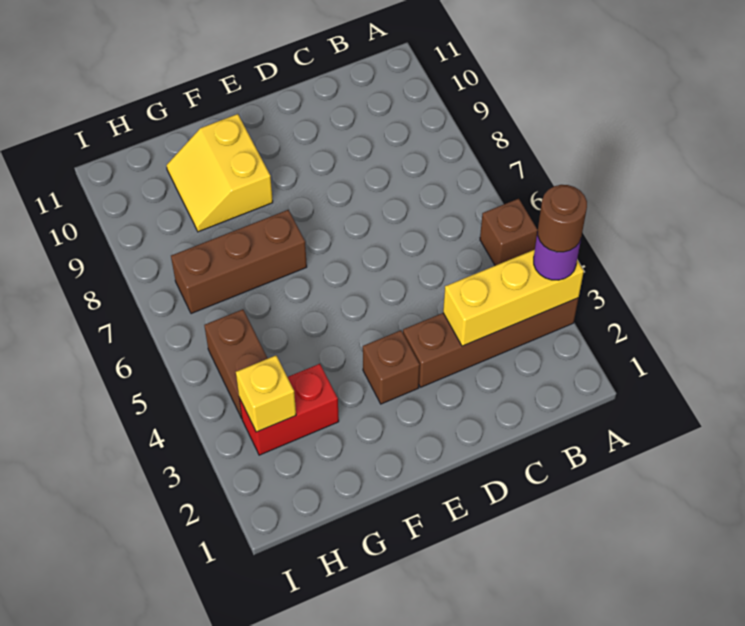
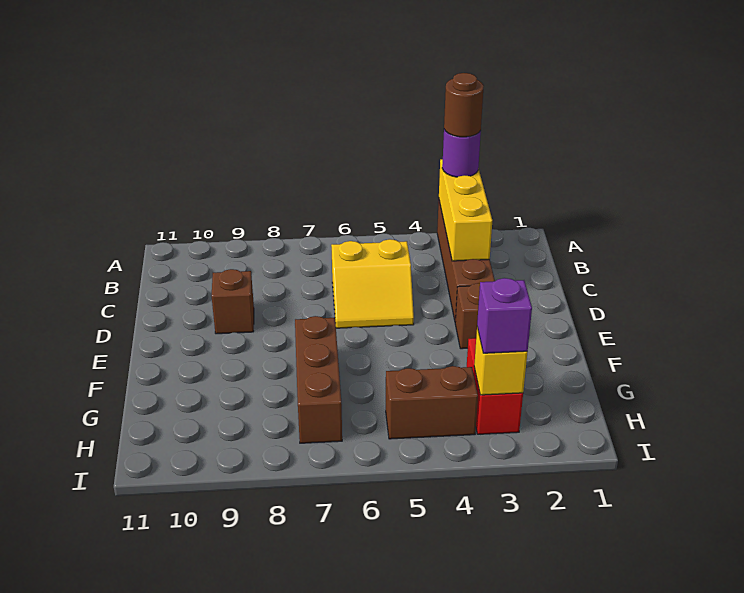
brown 1x1 brick [480,199,538,266] -> brown 1x1 brick moved to [212,269,254,334]
yellow 2x2 slope [166,114,273,232] -> yellow 2x2 slope moved to [331,239,414,328]
none -> purple 1x1 brick [477,278,532,353]

